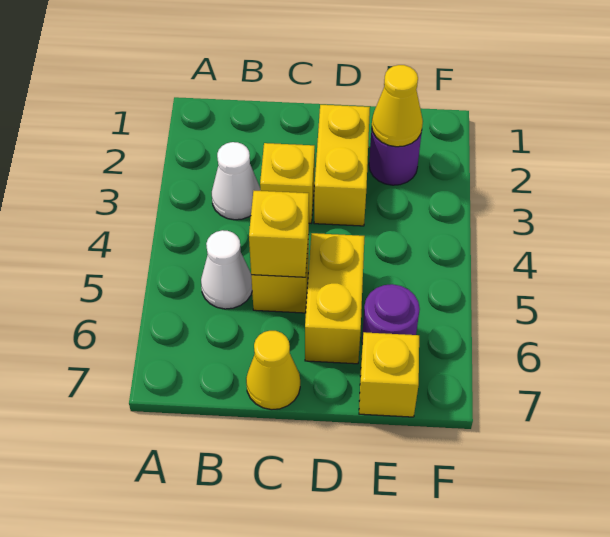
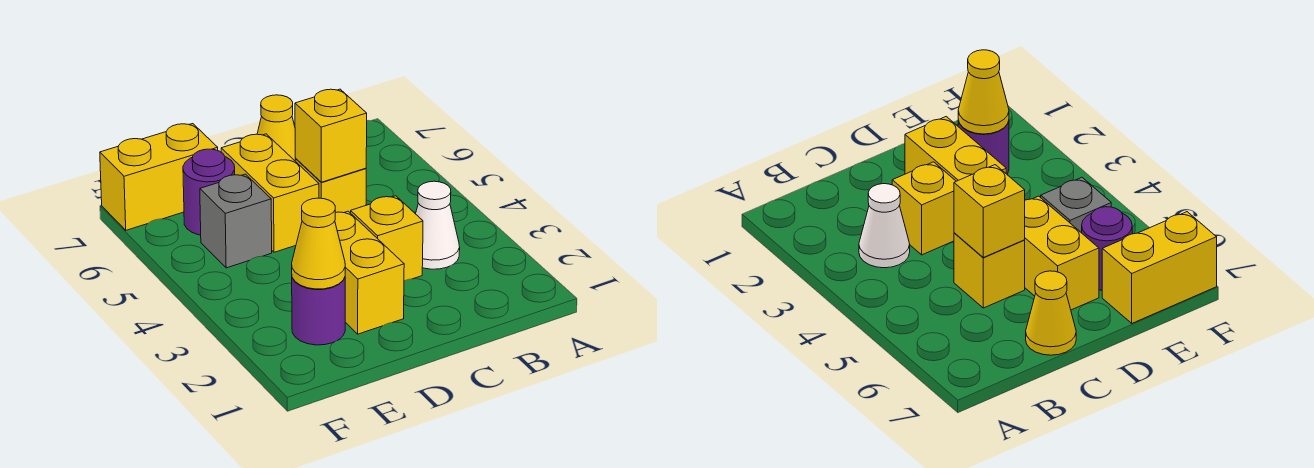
white 1x1 cone [201,230,252,309] -> none
none -> grey 1x1 brick [200,174,272,268]
yellow 1x1 brick [359,332,419,417] -> yellow 1x2 brick [100,124,218,230]

